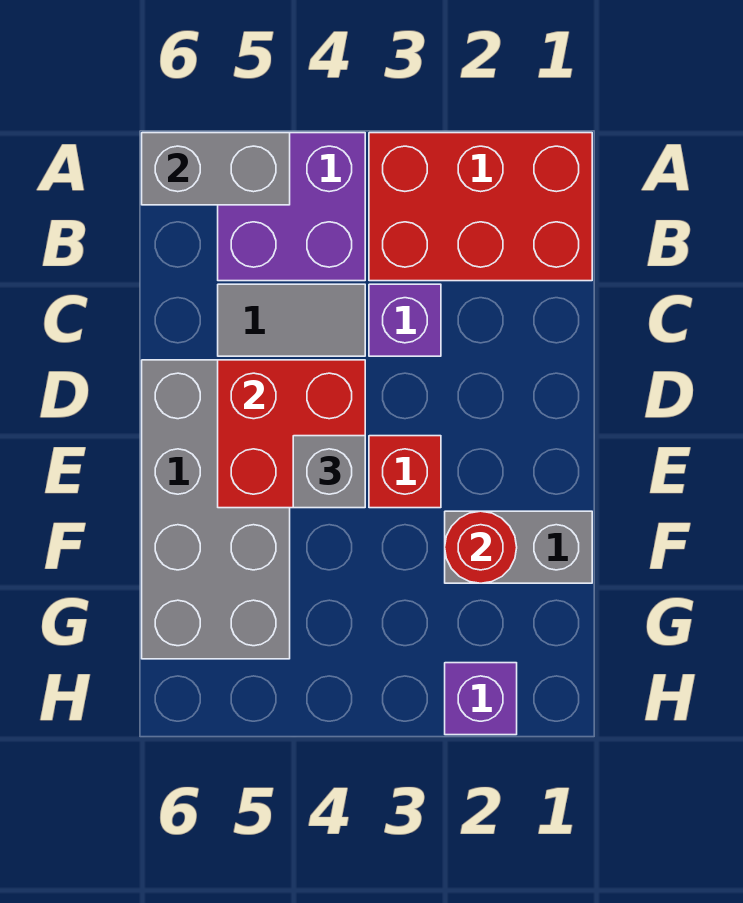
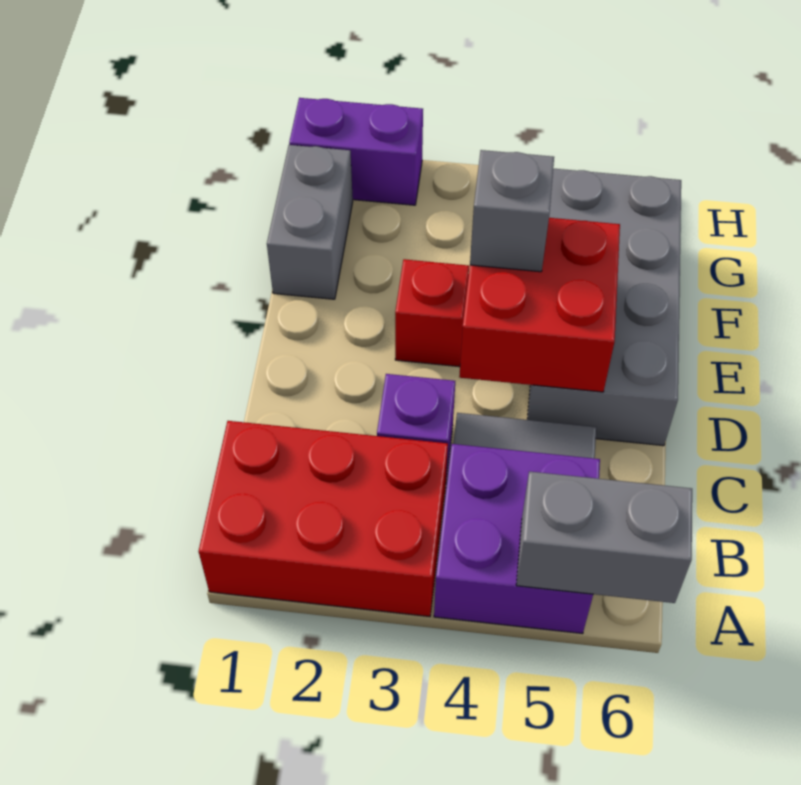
grey 1x2 brick [445,511,592,583] -> grey 1x2 brick turned to [267,145,353,299]
red 1x1 round brick [445,511,517,583] -> none
purple 1x1 brick [445,663,517,735] -> purple 1x2 brick [289,98,423,205]

